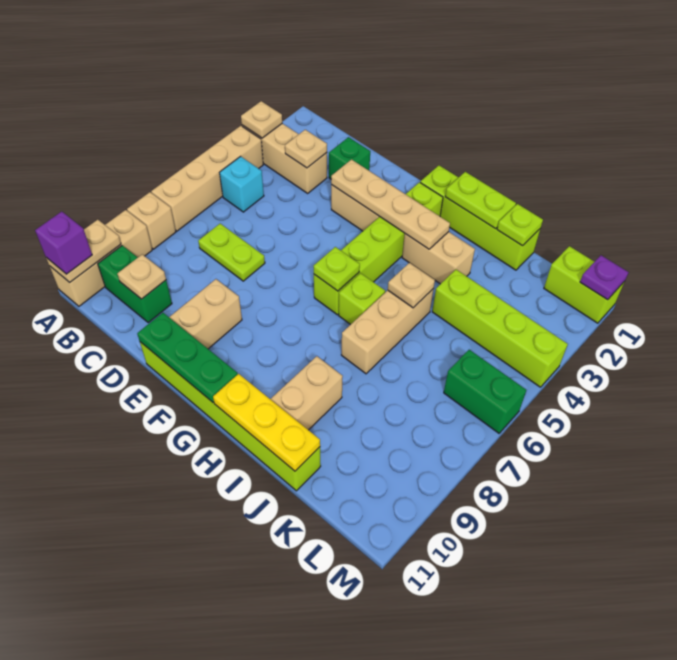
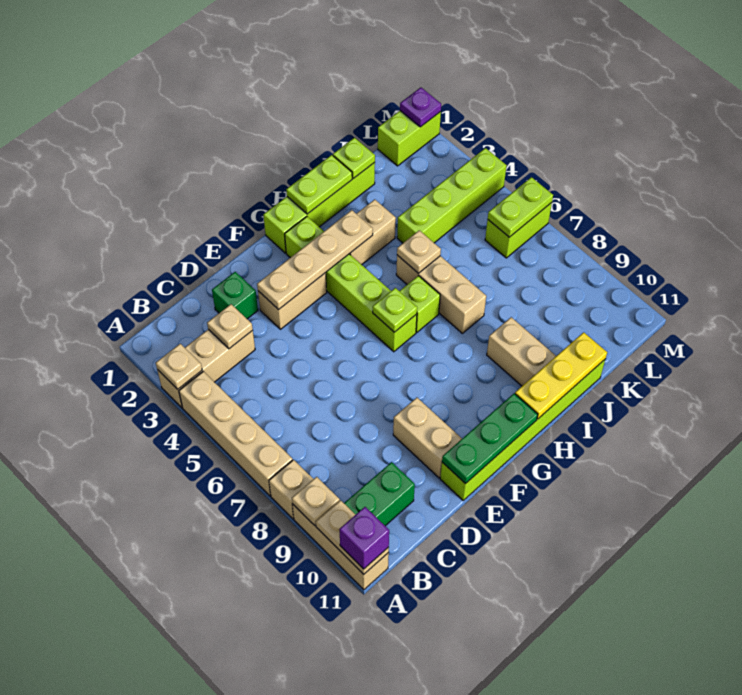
cyan 1x1 brick [220,156,264,212] -> none
lime 1x2 plate [198,224,265,281] -> lime 1x2 plate moved to [488,177,553,237]
tan 1x1 plate [117,254,166,299] -> tan 1x1 plate moved to [292,477,340,526]
green 1x2 brick [444,350,526,433] -> lime 1x2 brick [485,203,552,258]

